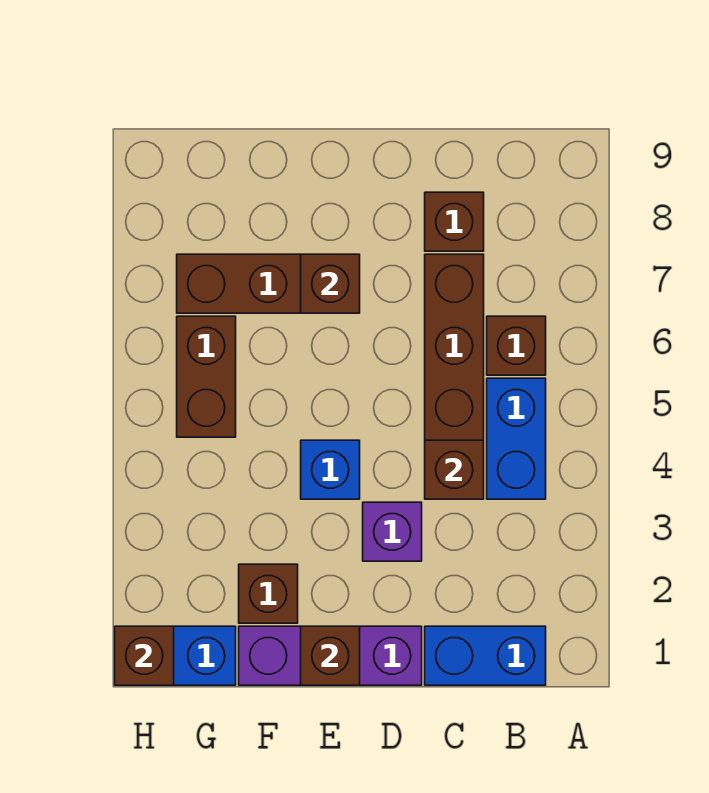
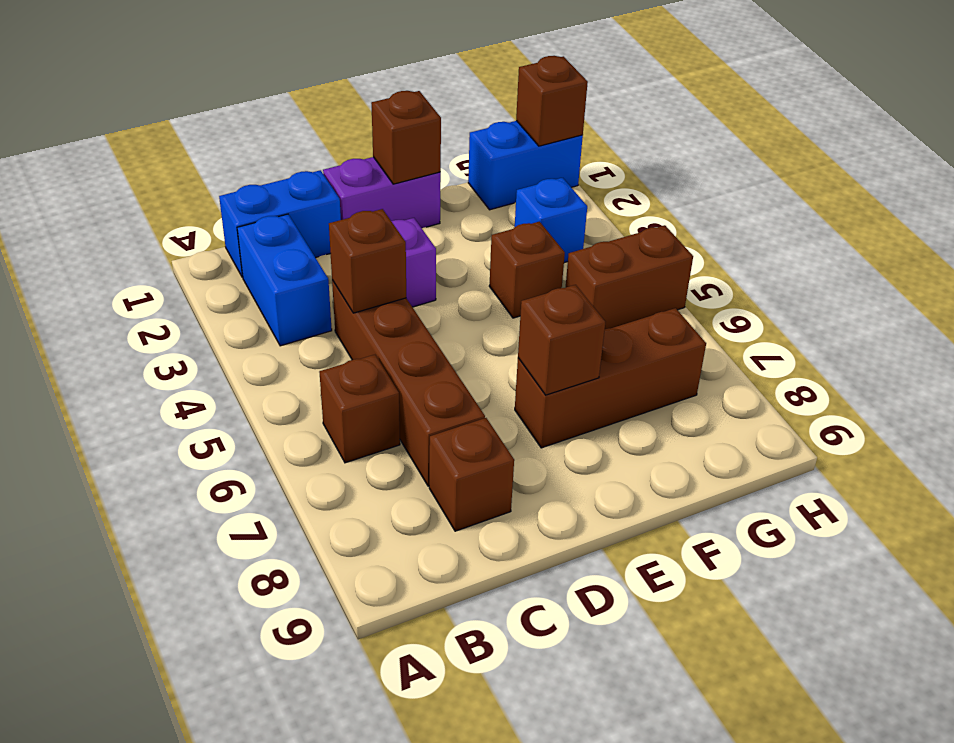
blue 1x2 brick [487,378,546,499] -> blue 1x2 brick moved to [237,214,332,346]
purple 1x3 brick [239,626,422,685] -> purple 1x2 brick [323,157,441,228]
blue 1x1 brick [301,440,360,499] -> blue 1x1 brick moved to [515,178,587,263]
brown 1x1 brick [239,564,298,623] -> brown 1x1 brick moved to [489,222,565,318]
brown 1x2 brick [177,316,236,437] -> brown 1x2 brick turned to [566,225,693,329]

